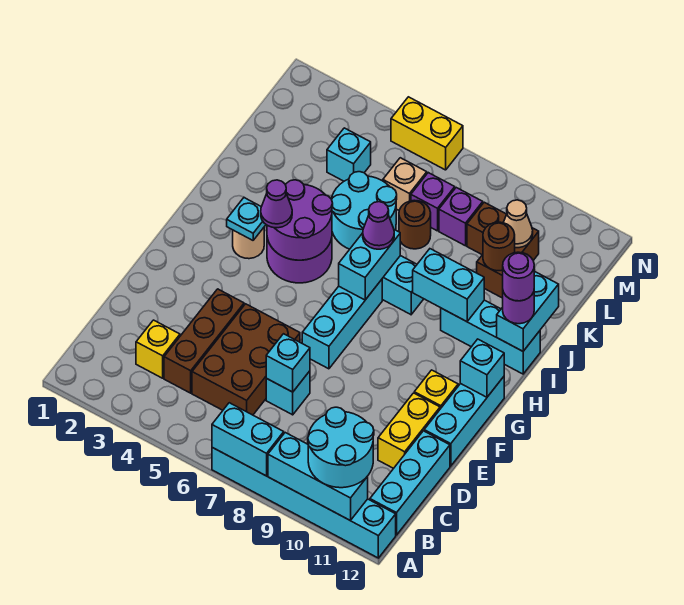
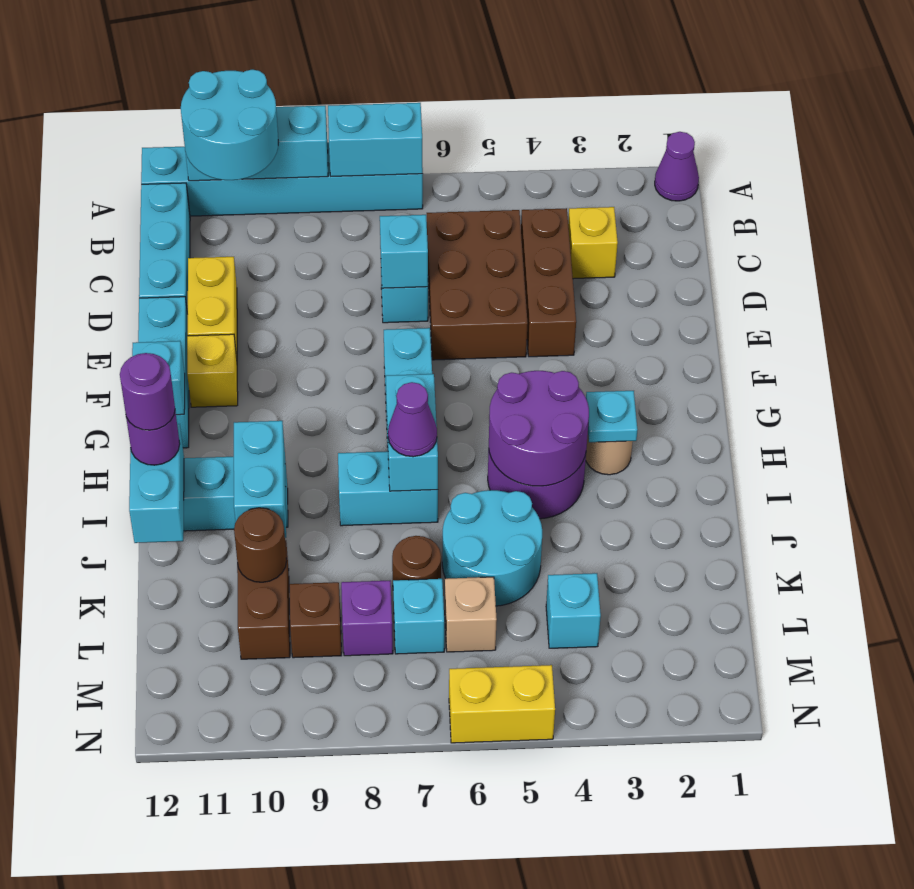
purple 1x1 cone [261,180,292,228] -> purple 1x1 cone moved to [655,132,699,201]
cyan 1x2 brick [413,249,484,322] -> cyan 1x2 brick turned to [234,421,286,538]
purple 1x1 brick [411,173,455,231] -> cyan 1x1 brick [393,579,444,654]
tan 1x1 cone [503,200,533,248] -> none

